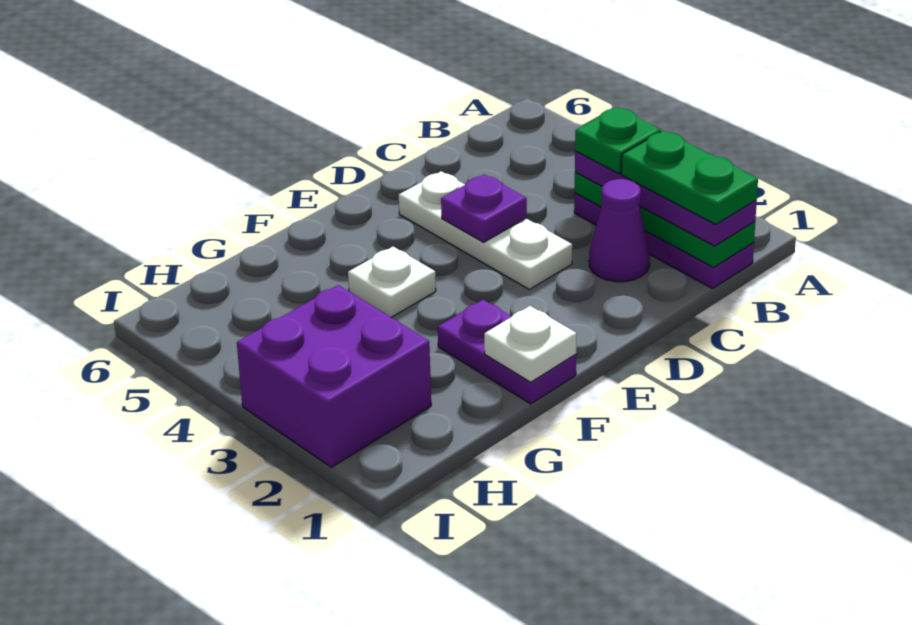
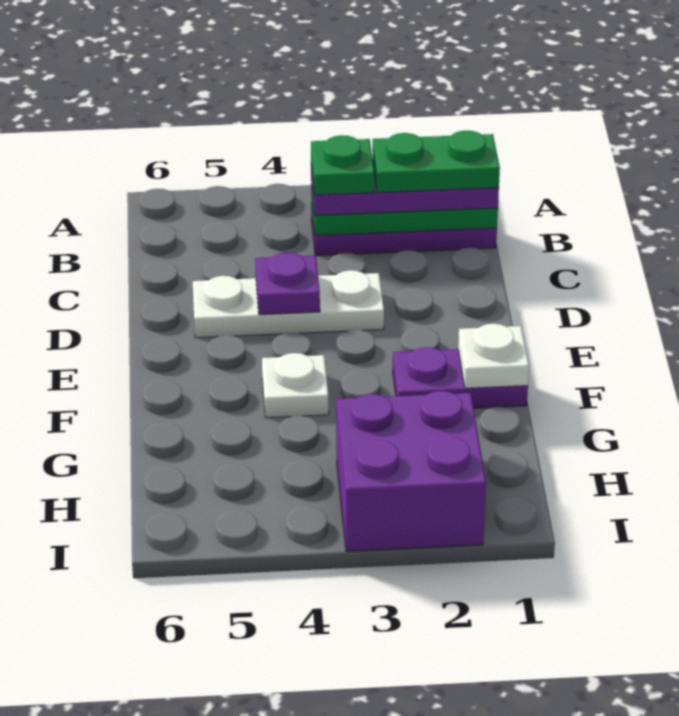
purple 1x1 cone [589,179,650,282] -> none

